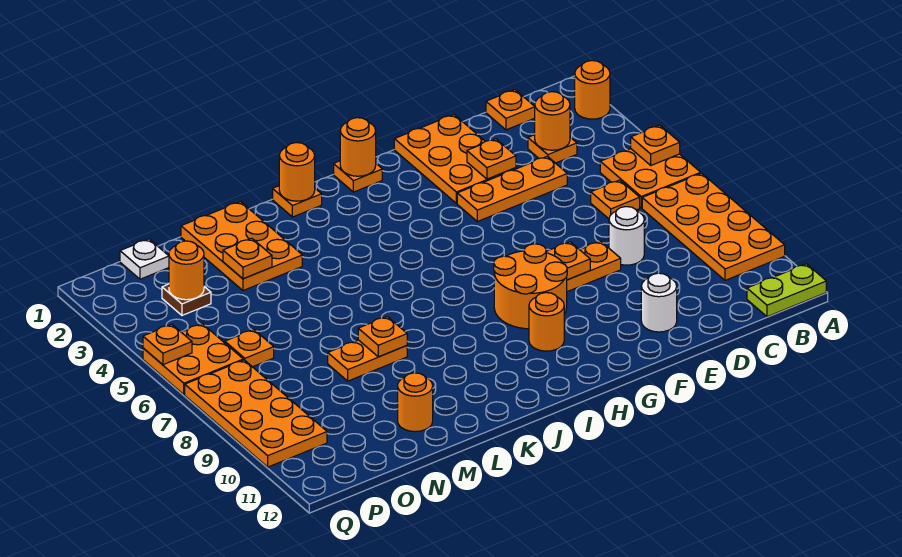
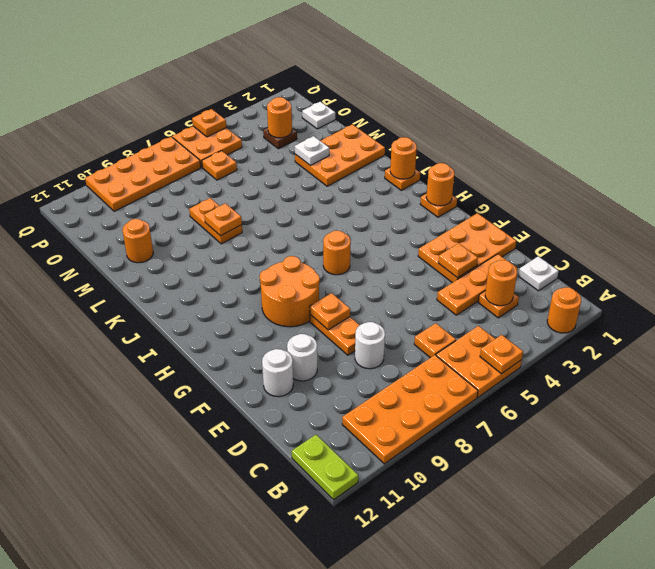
orange 1x1 plate [486,90,535,130] -> white 1x1 plate [518,256,558,291]
orange 1x3 plate [457,156,567,222] -> orange 1x3 plate turned to [437,254,518,315]
none -> white 1x1 round brick [287,334,317,381]
orange 1x1 round brick [529,293,564,351] -> orange 1x1 round brick moved to [323,231,351,275]
orange 1x1 plate [223,238,272,279] -> white 1x1 plate [295,136,329,165]

